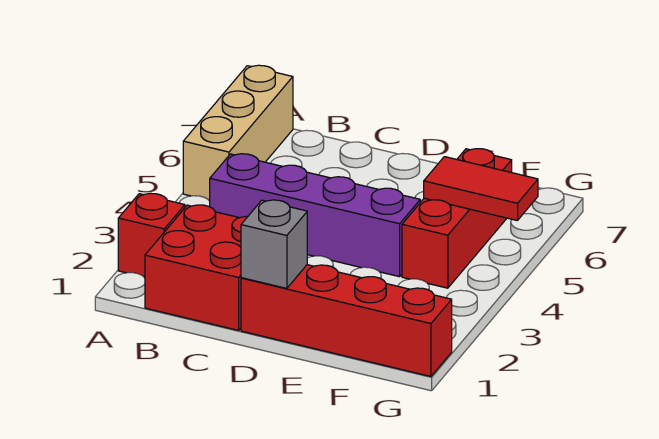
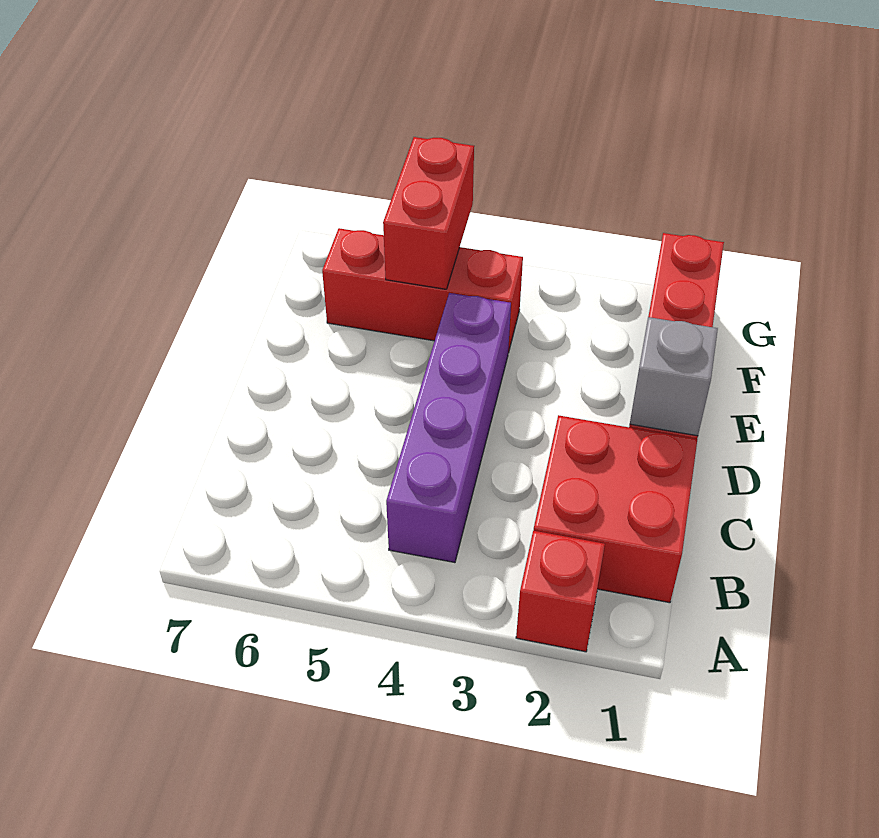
tan 1x3 brick [183,65,293,200] -> none
red 1x2 tile [424,157,538,221] -> red 1x2 brick [383,137,474,289]

